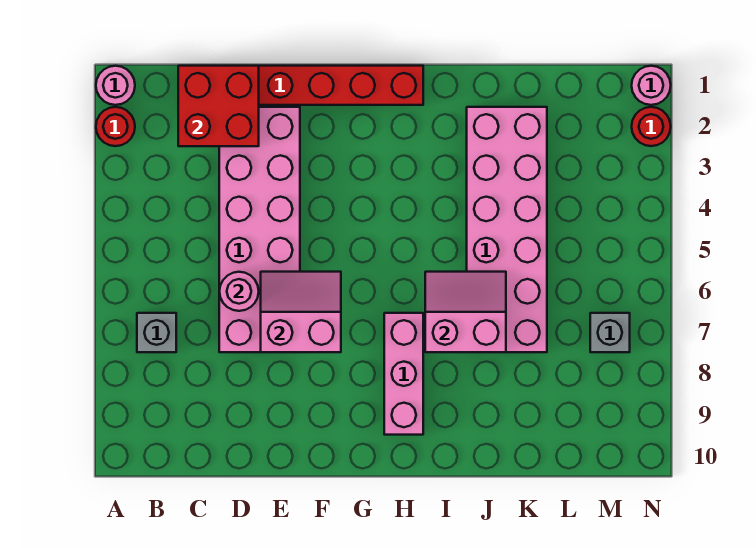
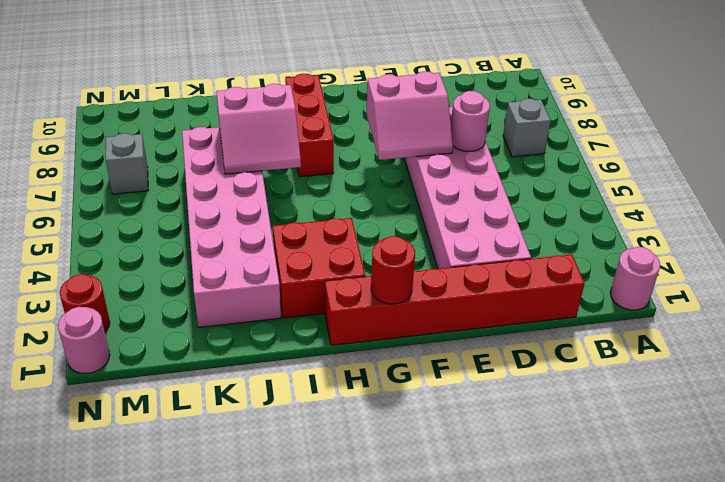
red 1x1 round brick [96,107,135,146] -> red 1x1 round brick moved to [371,236,415,304]
red 2x2 brick [178,66,259,146] -> red 2x2 brick moved to [273,218,365,318]
pink 1x3 brick [384,313,423,435] -> red 1x3 brick [285,74,334,177]

